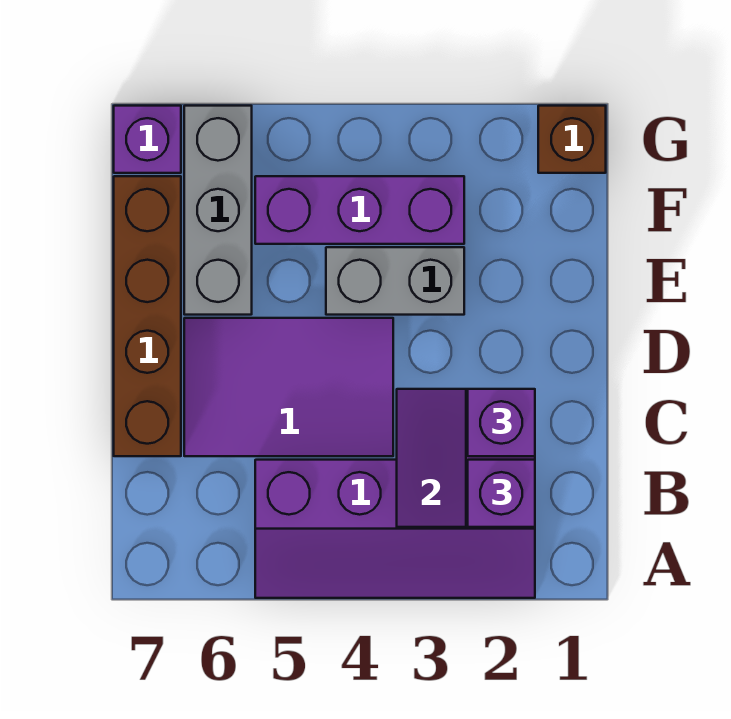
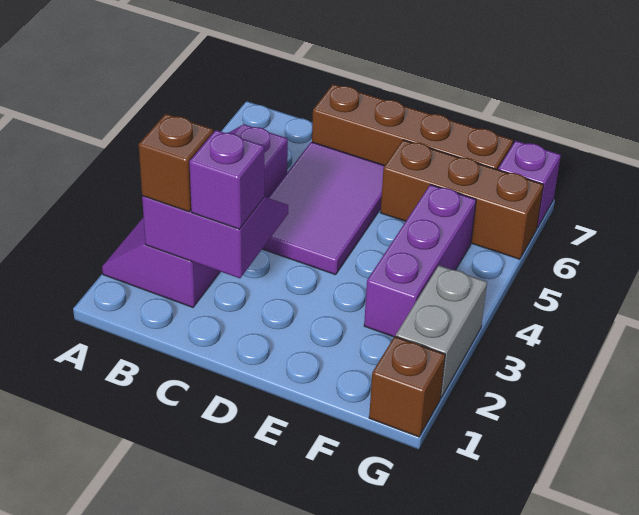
purple 1x1 brick [468,460,535,527] -> brown 1x1 brick [139,114,213,212]
grey 1x2 brick [326,247,464,315] -> grey 1x2 brick moved to [396,265,487,398]
grey 1x3 brick [184,106,252,315] -> brown 1x3 brick [381,140,544,259]

